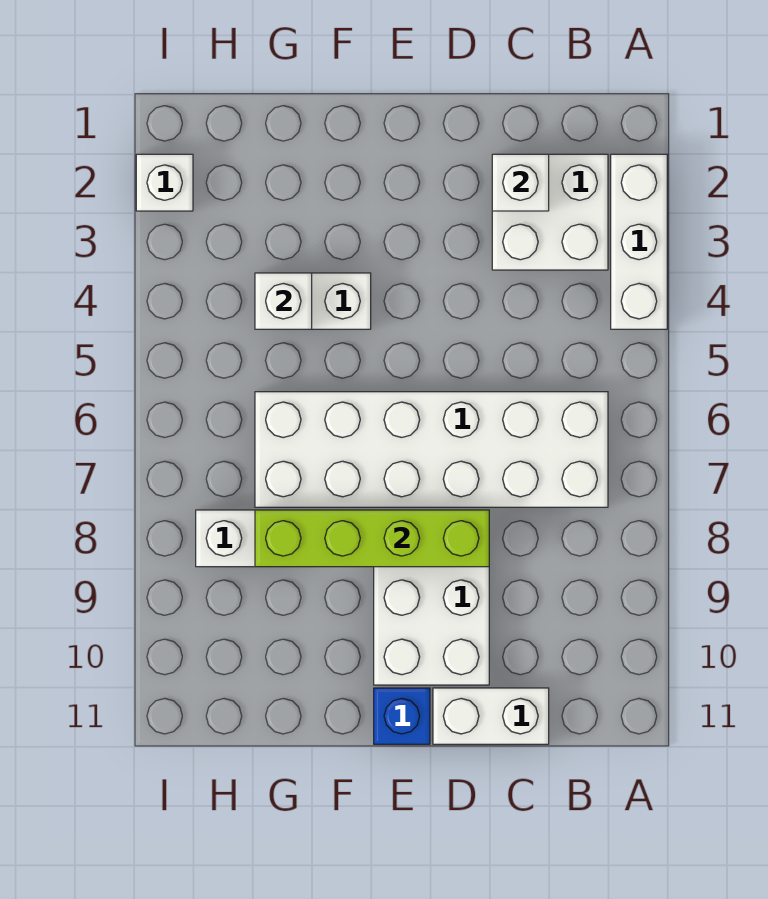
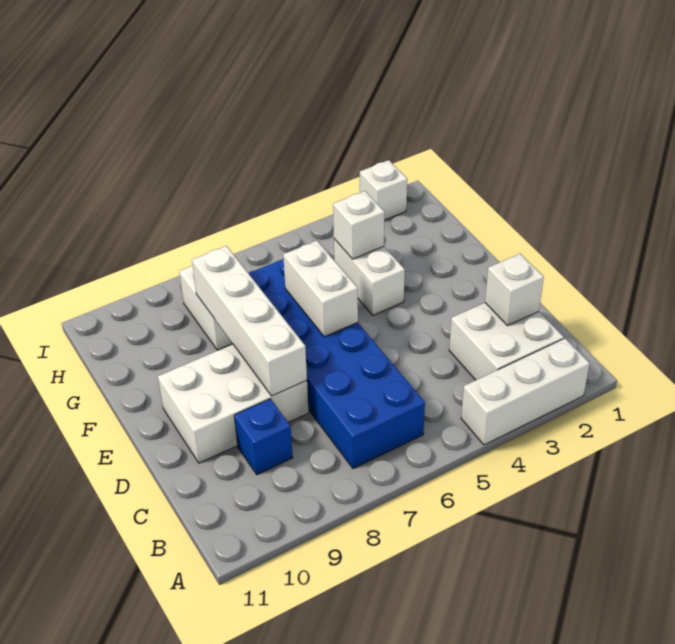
white 2x6 brick [255,392,608,507] -> blue 2x6 brick [248,259,425,469]
white 1x2 brick [433,688,549,744] -> white 1x2 brick moved to [283,241,358,337]
lime 1x4 brick [255,510,489,567] -> white 1x4 brick [192,246,307,396]
blue 1x1 brick [374,688,430,744] -> blue 1x1 brick moved to [234,399,293,475]

